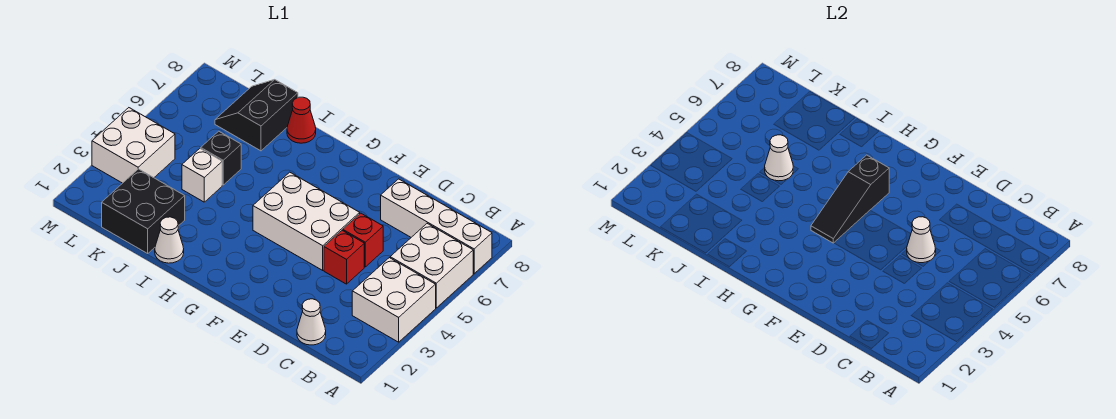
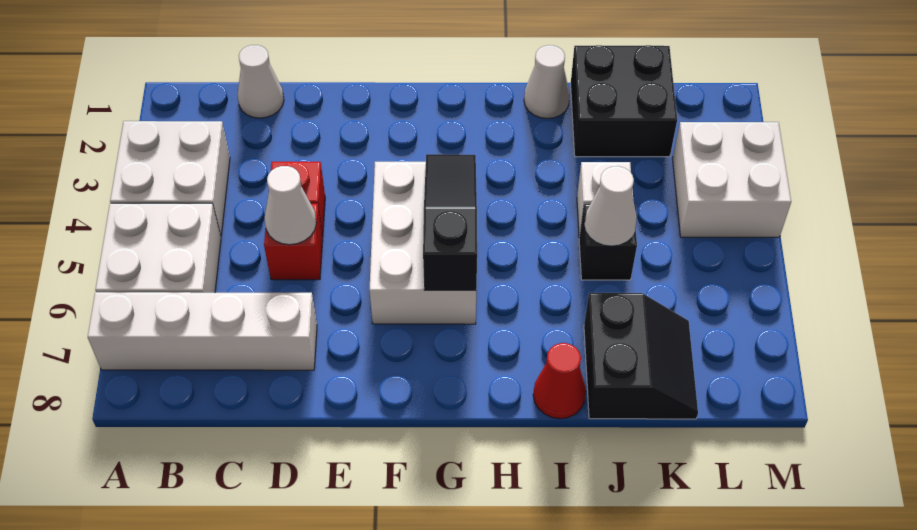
white 2x3 brick [253,172,360,270] -> white 2x3 brick turned to [369,162,476,324]

